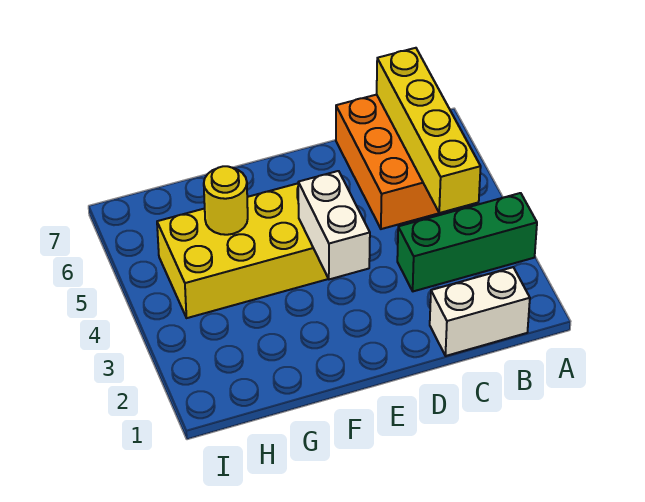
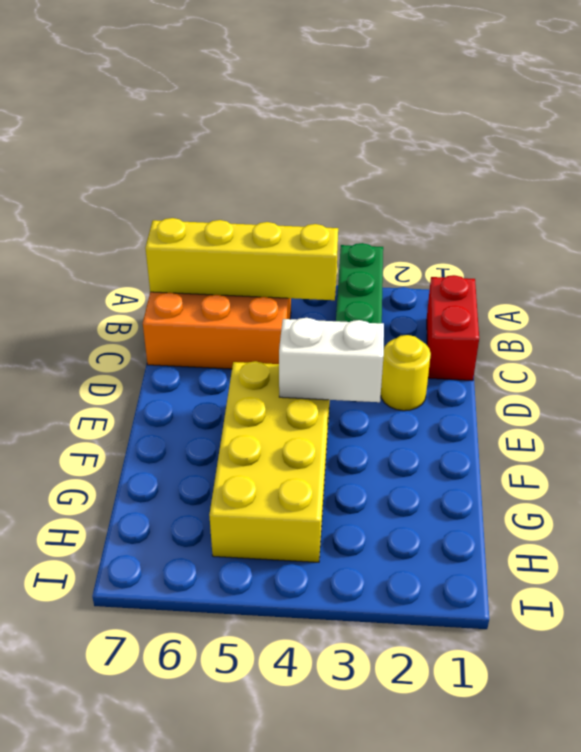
white 1x2 brick [430,267,530,356] -> red 1x2 brick [427,275,479,381]
yellow 1x1 round brick [204,166,248,235] -> yellow 1x1 round brick moved to [381,335,431,411]

